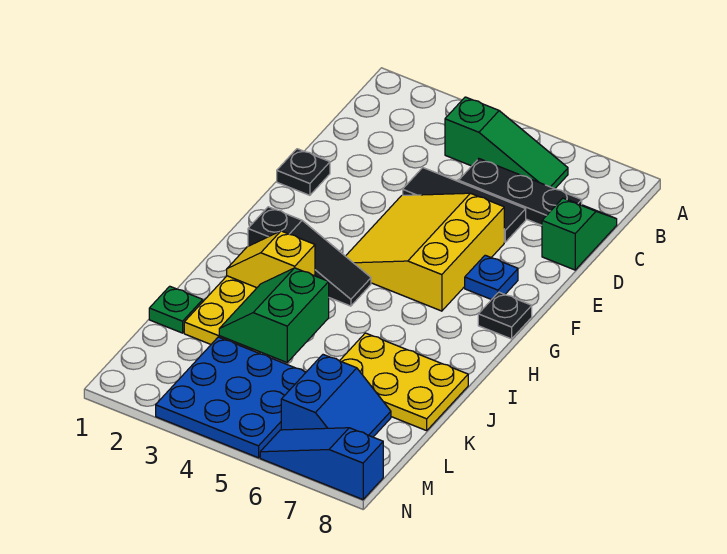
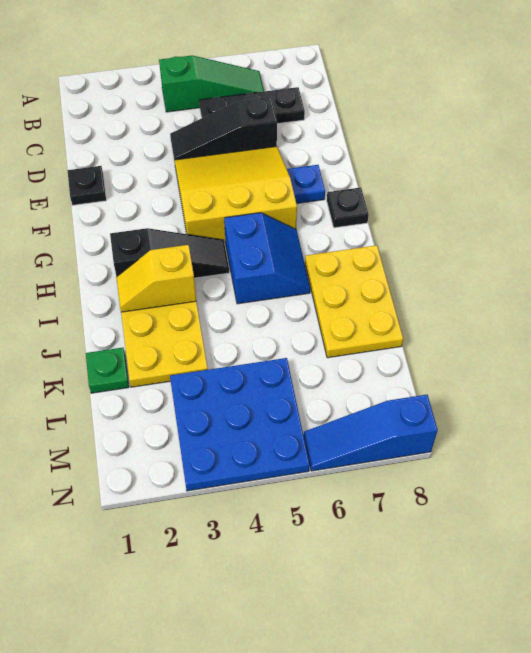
green 1x2 slope [542,198,617,270] -> none
black 1x3 tile [403,168,526,242] -> black 1x3 slope [170,97,277,162]
yellow 3x3 slope [346,193,504,311] -> yellow 3x3 slope turned to [174,146,297,243]
green 2x2 slope [219,268,329,362] -> none
yellow 2x3 plate [340,333,468,431] -> yellow 2x3 plate turned to [305,245,403,358]
blue 2x2 slope [281,355,391,437] -> blue 2x2 slope moved to [224,213,310,304]

